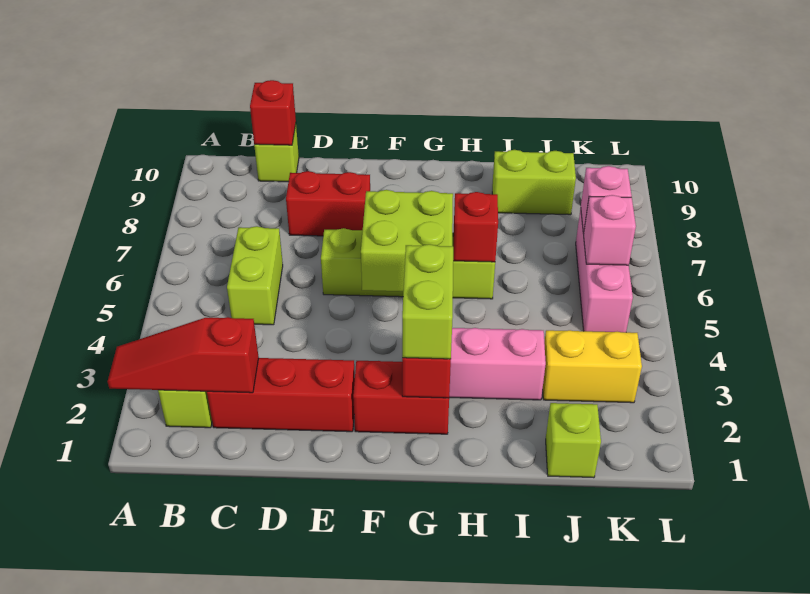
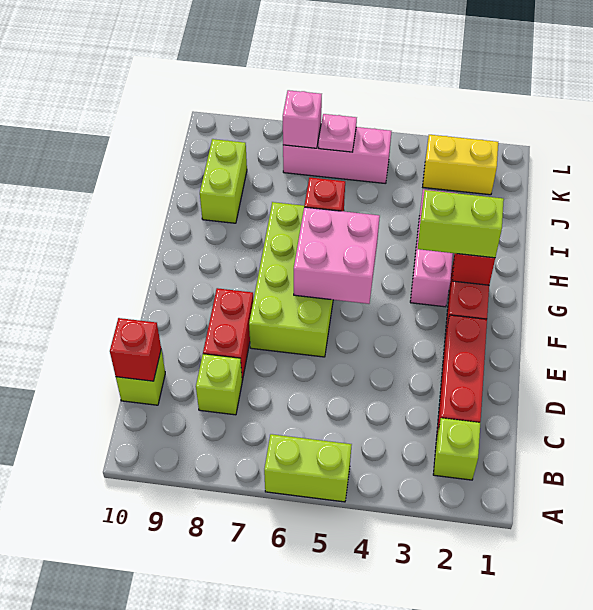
red 1x3 slope [108,317,259,393] -> none
lime 1x2 brick [227,226,283,325] -> lime 1x2 brick moved to [264,434,352,502]
lime 1x4 brick [321,228,495,299] -> lime 2x4 brick [249,202,333,357]
lime 2x2 brick [361,190,453,291] -> pink 2x2 brick [294,207,380,304]
lime 1x1 brick [546,403,601,478] -> lime 1x1 brick moved to [196,354,242,415]
yellow 1x2 brick [543,330,642,403] -> yellow 1x2 brick turned to [423,135,498,195]
pink 1x1 brick [584,195,636,265] -> pink 1x1 plate [319,114,357,152]

